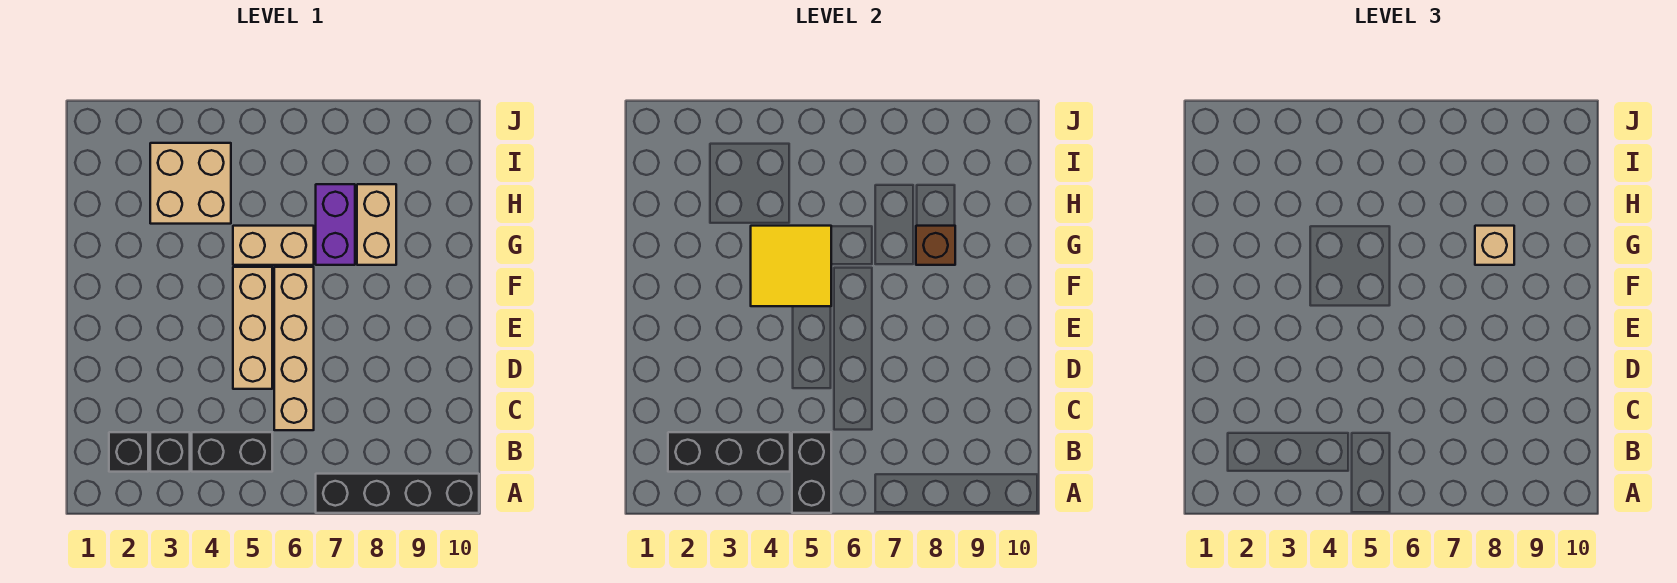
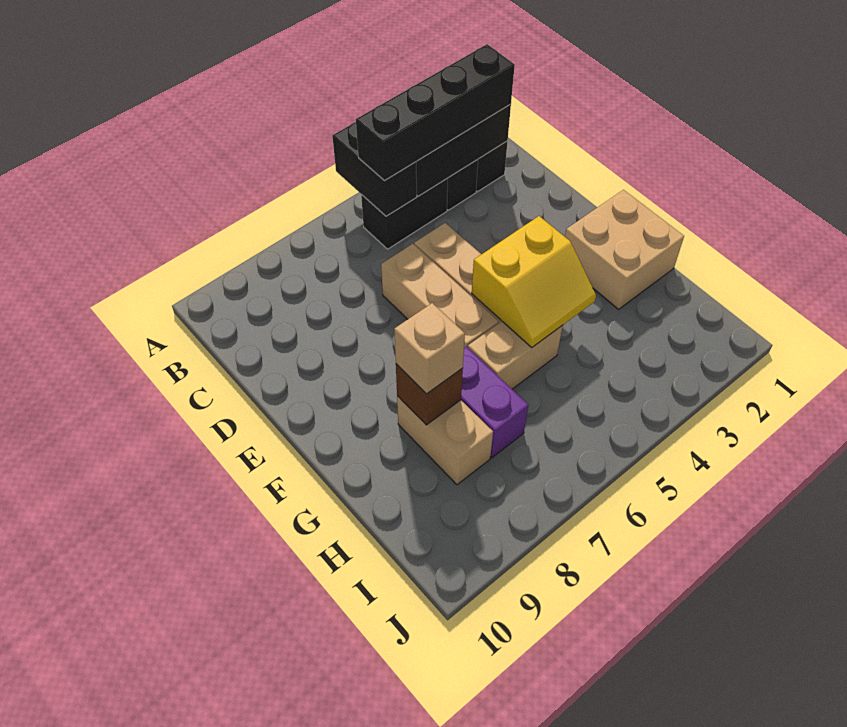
black 1x4 brick [316,474,479,513] -> black 1x4 brick moved to [356,44,515,181]
tan 1x4 brick [274,267,314,430] -> tan 1x3 brick [381,244,499,348]
yellow 2x2 tile [751,226,831,306] -> yellow 2x2 slope [472,216,596,347]
tan 2x2 brick [150,143,231,224] -> tan 2x2 brick moved to [565,190,684,309]

